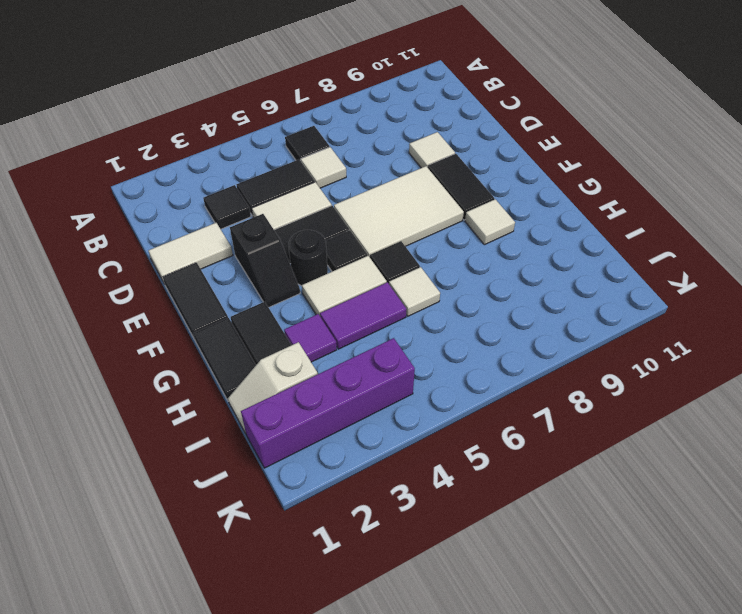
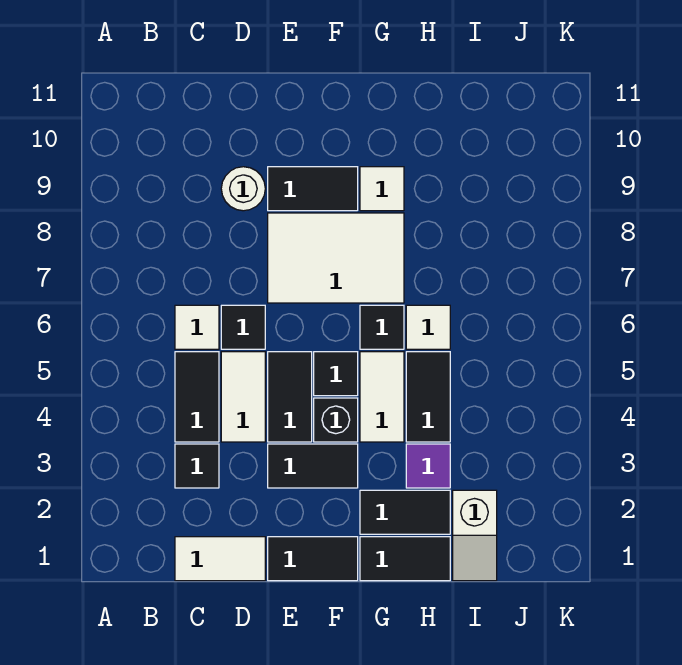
black 1x1 tile [285,126,330,161] -> black 1x1 tile moved to [221,305,265,349]
white 1x2 tile [148,223,233,284] -> white 1x2 tile turned to [175,537,265,581]
white 1x1 tile [409,132,455,168] -> white 1x1 round brick [221,167,265,211]
black 1x2 slope [230,214,300,307] -> black 1x2 tile [268,444,358,488]
white 2x3 tile [334,166,464,257] -> white 2x3 tile turned to [268,213,404,303]
black 1x1 round brick [289,230,328,286] -> black 1x1 brick [314,398,358,442]
purple 1x2 tile [320,282,406,349] -> black 1x2 tile [406,352,450,442]
purple 1x4 brick [241,338,415,468] -> none

